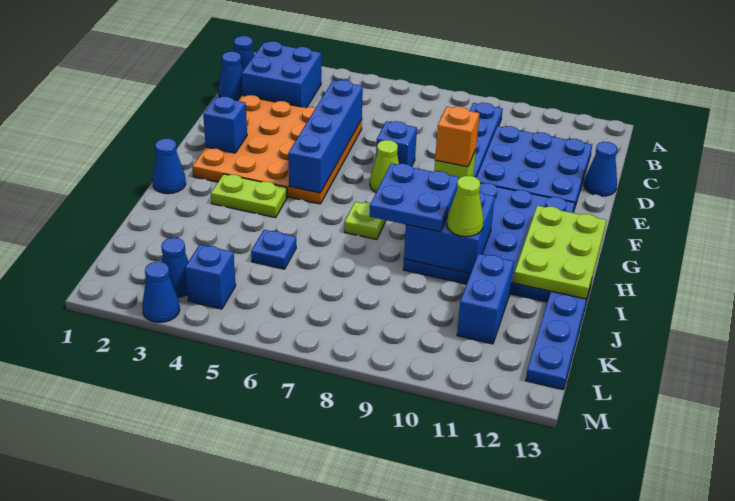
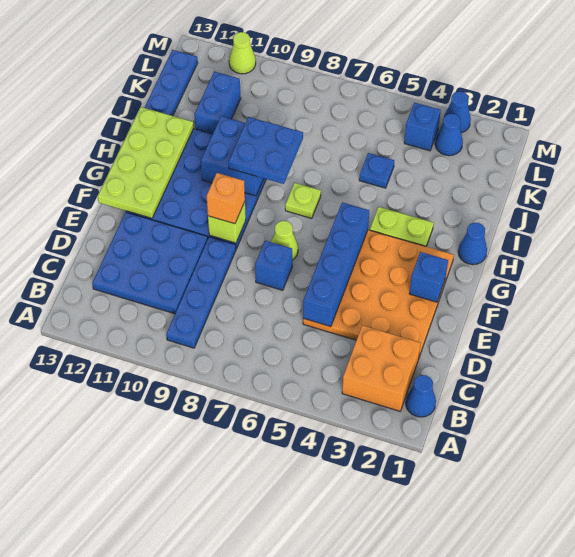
blue 2x2 brick [242,41,321,108] -> orange 2x2 brick [342,325,421,411]
blue 1x1 cone [218,51,243,101] -> none
blue 1x1 cone [584,142,617,196] -> none
lime 2x3 plate [513,206,606,299] -> lime 2x4 plate [98,107,194,218]
lime 1x1 cone [447,176,483,237] -> lime 1x1 cone moved to [229,32,256,74]

